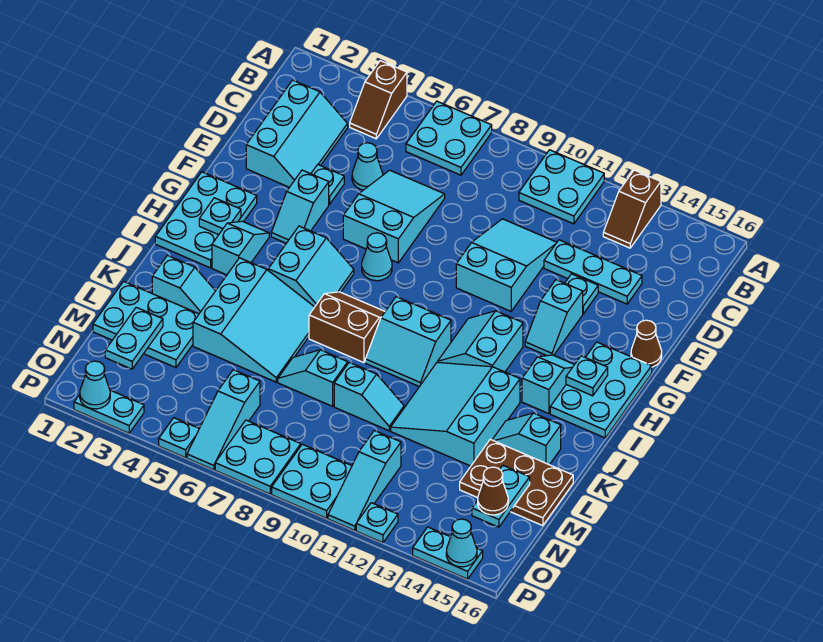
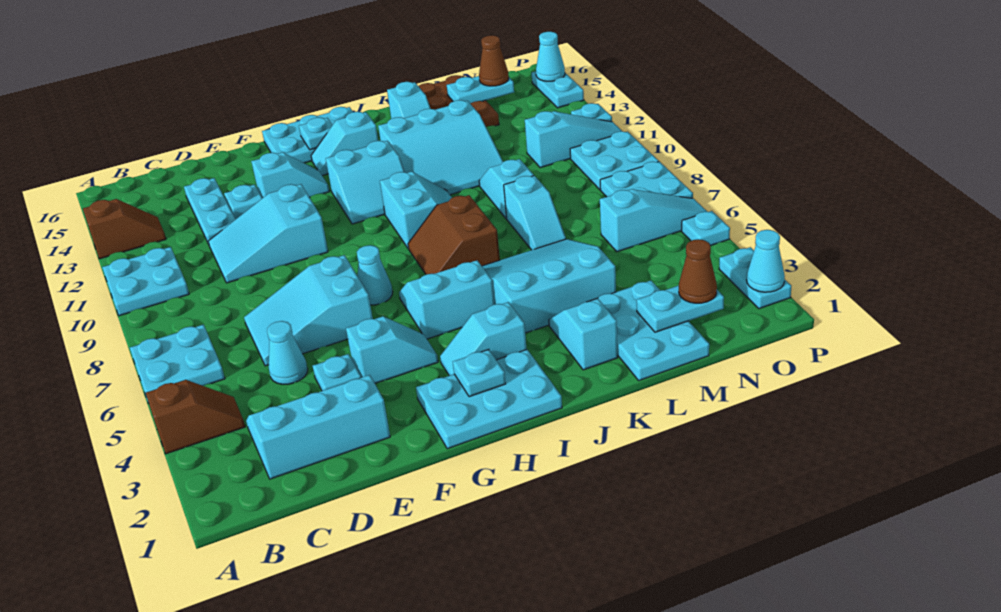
brown 1x1 cone [631,320,662,367] -> brown 1x1 cone moved to [679,239,717,303]

